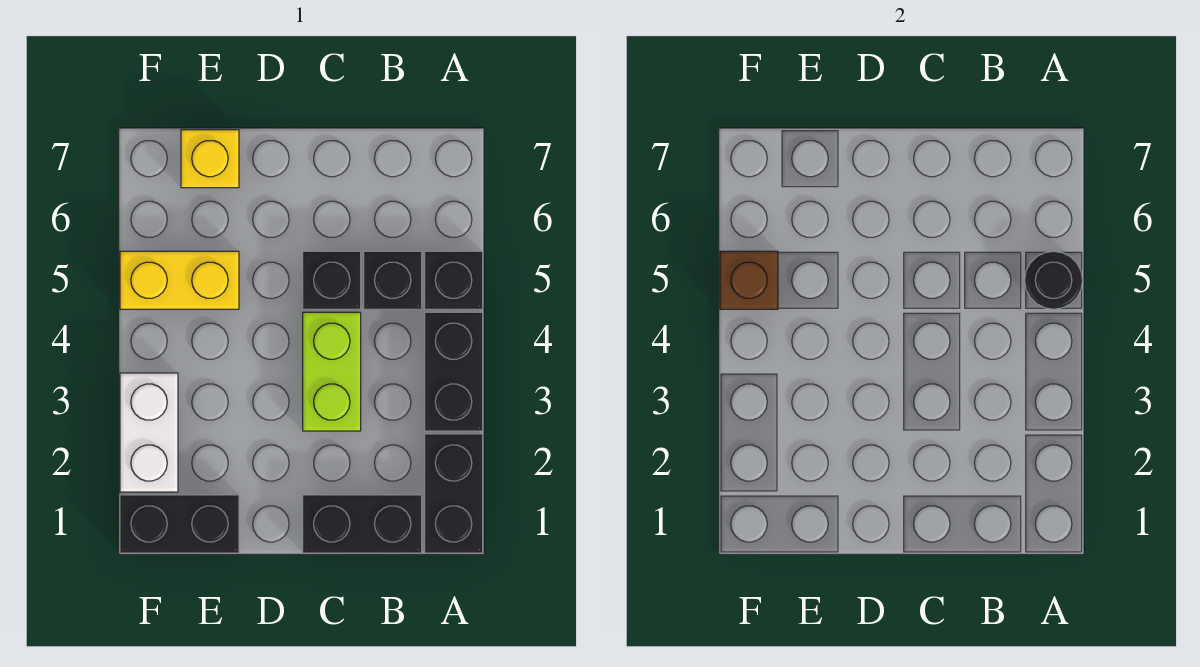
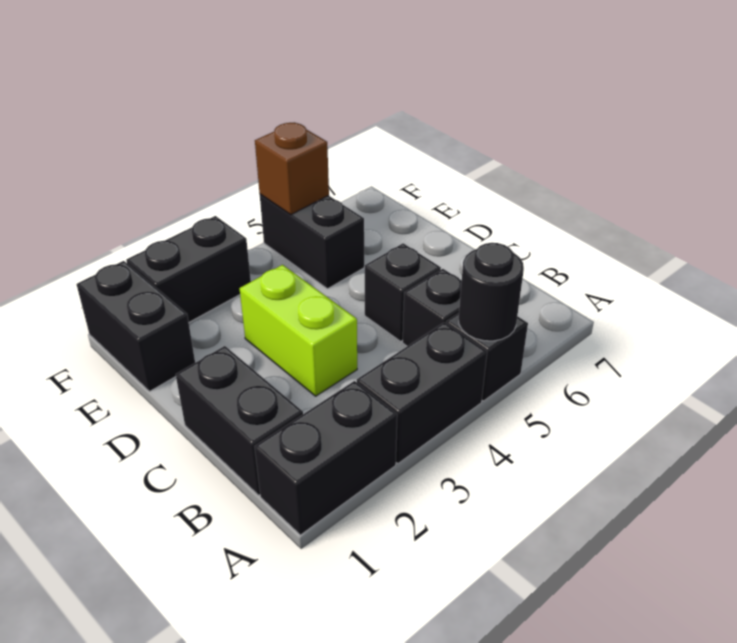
lime 1x2 brick [303,312,361,431] -> lime 1x2 brick turned to [239,265,357,396]
yellow 1x2 brick [120,251,239,309] -> black 1x2 brick [260,194,364,289]
yellow 1x1 brick [181,130,239,188] -> none
white 1x2 brick [120,373,178,492] -> black 1x2 brick [126,216,251,322]

